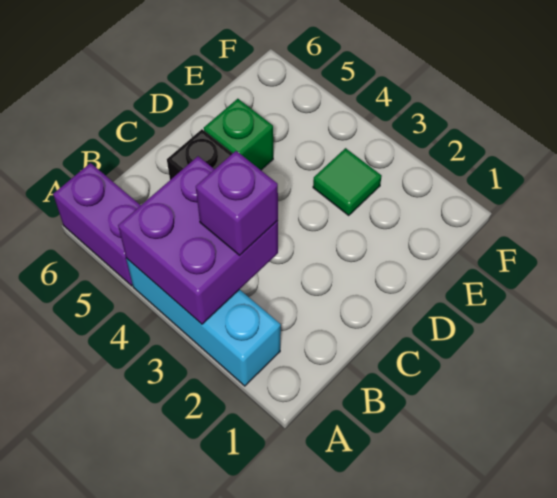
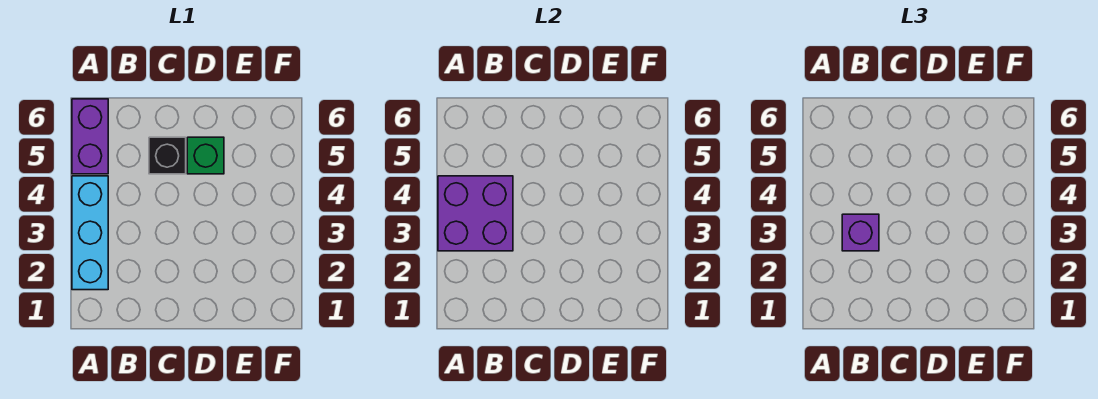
green 1x1 tile [313,148,382,215] -> none

